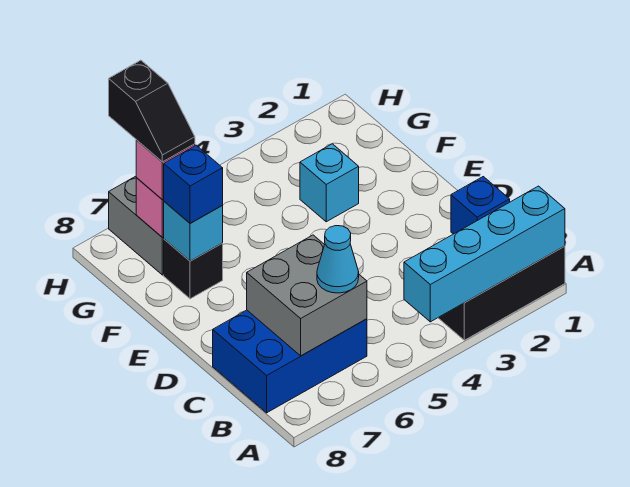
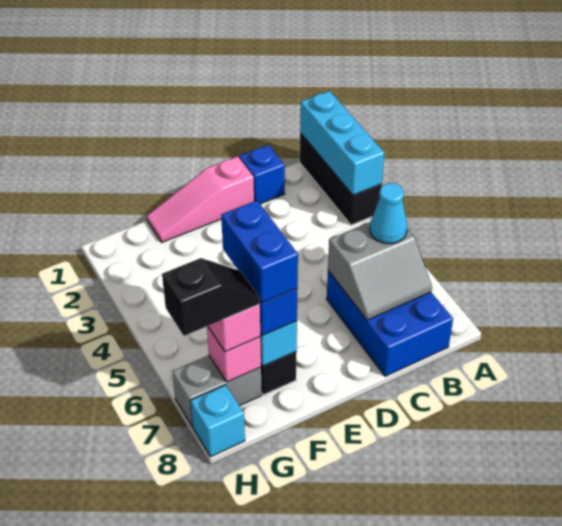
cyan 1x4 brick [404,186,565,322] -> cyan 1x3 brick [300,91,384,195]
grey 2x2 brick [247,235,367,356] -> grey 2x2 slope [328,222,432,320]
none -> pink 1x3 slope [147,156,254,242]
cyan 1x1 brick [300,144,359,222] -> cyan 1x1 brick moved to [191,385,245,457]
none -> blue 1x2 brick [221,201,298,303]

